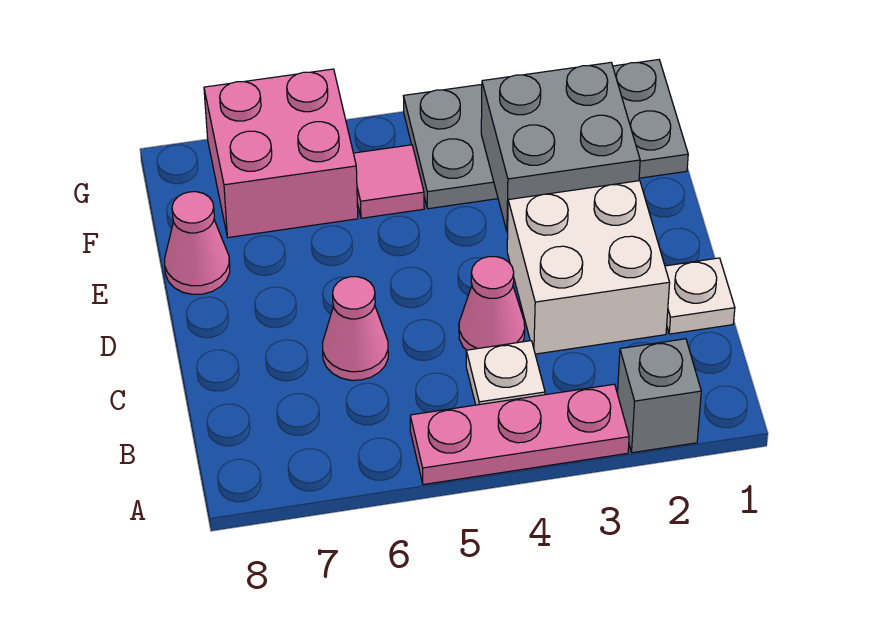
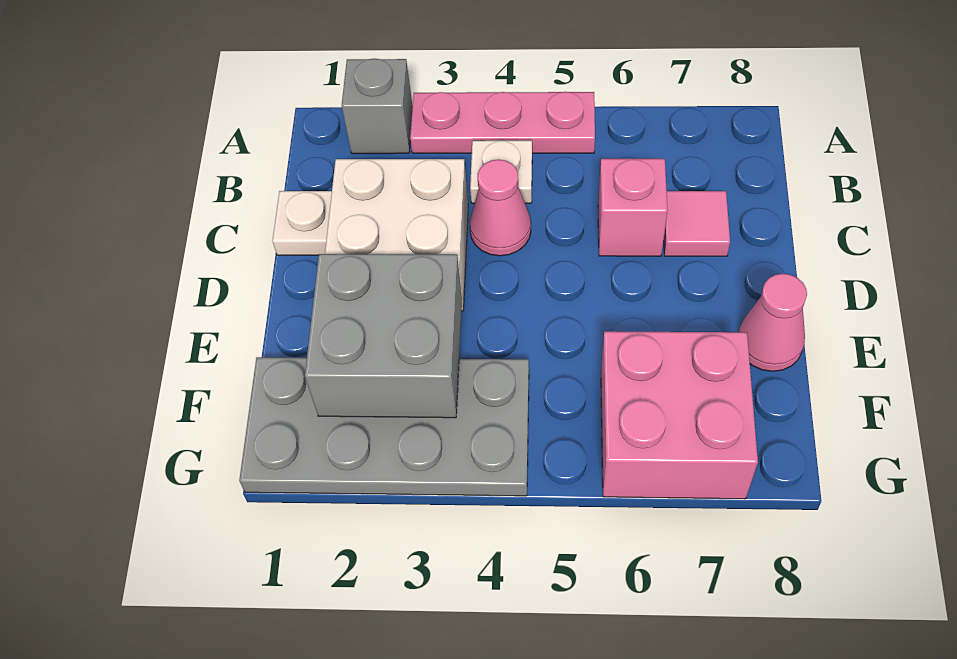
pink 1x1 cone [323,277,388,380] -> pink 1x1 brick [598,159,668,256]
pink 1x1 tile [353,145,424,218] -> pink 1x1 tile moved to [664,191,730,256]

